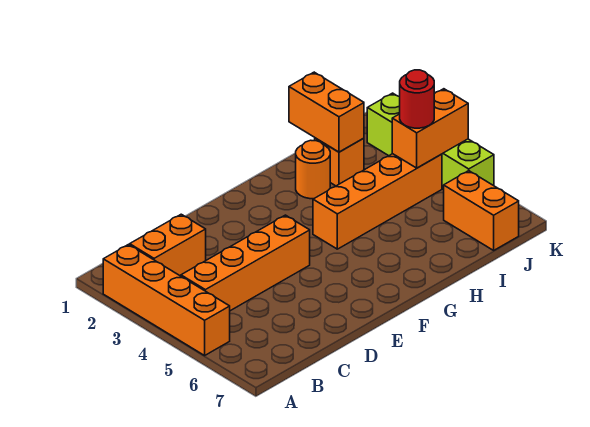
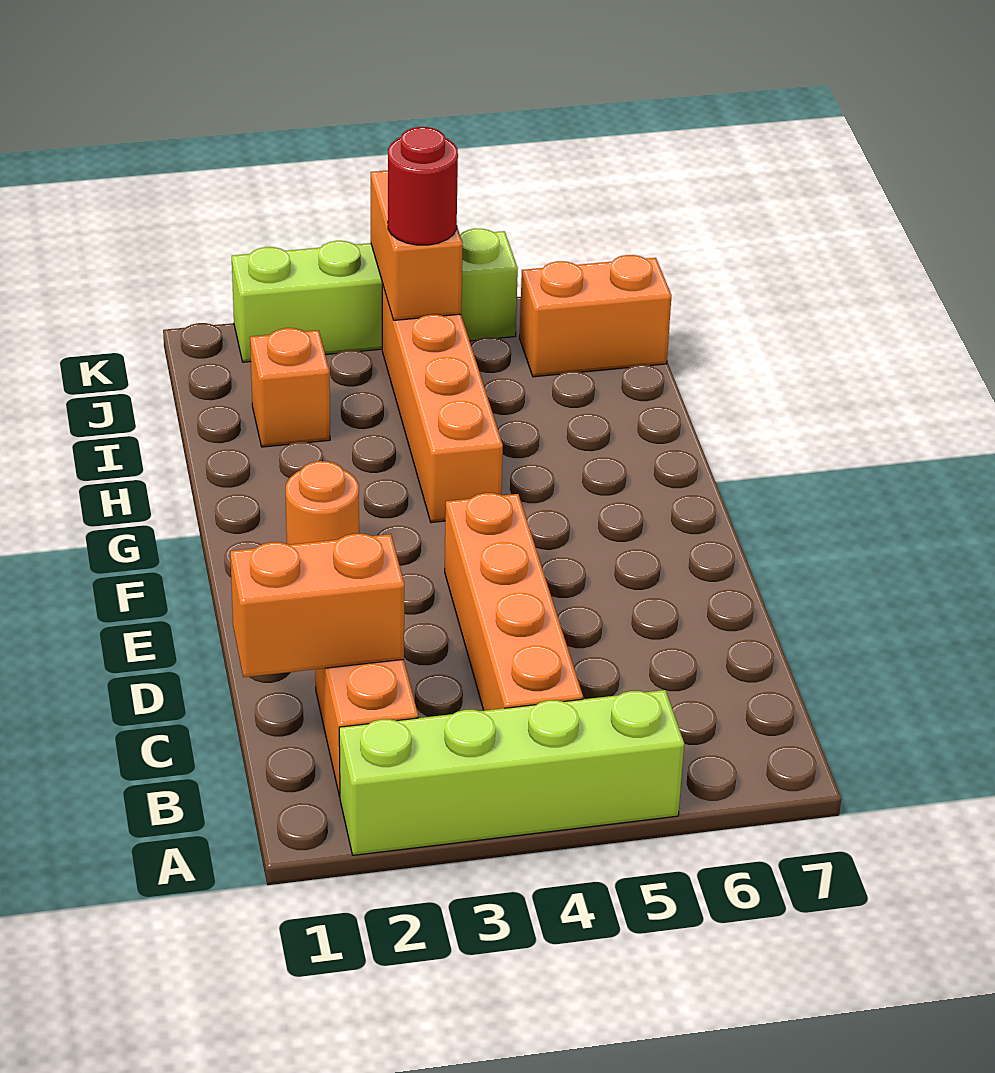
orange 1x4 brick [103,245,230,355] -> lime 1x4 brick [339,690,684,855]
orange 1x1 round brick [296,140,330,199] -> orange 1x1 round brick moved to [286,461,359,545]
orange 1x2 brick [289,72,364,152] -> orange 1x2 brick moved to [230,534,404,677]

